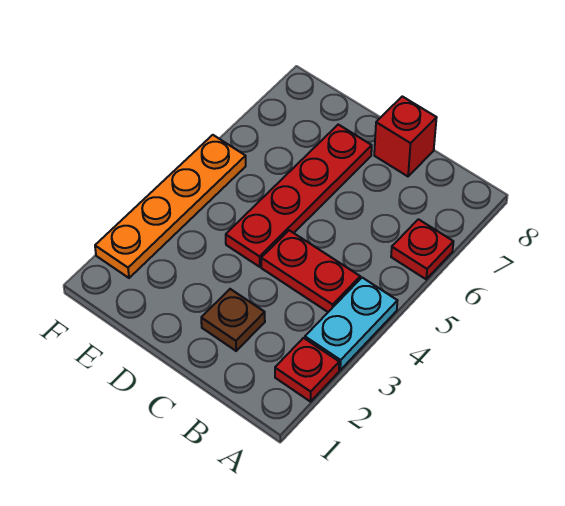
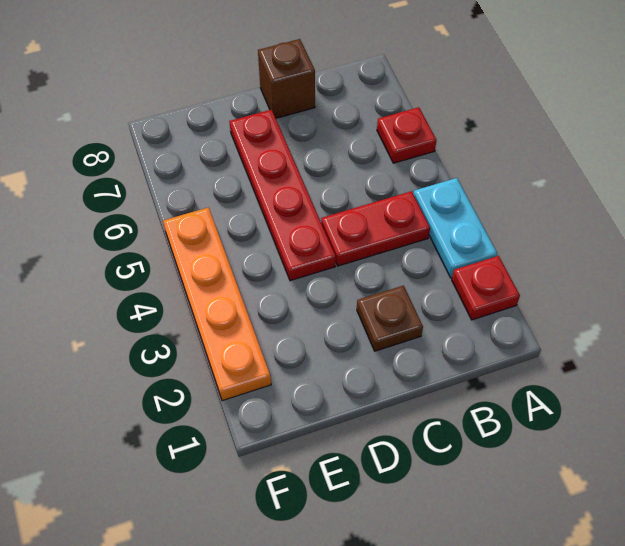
red 1x1 brick [374,96,437,176] -> brown 1x1 brick [258,39,315,118]

